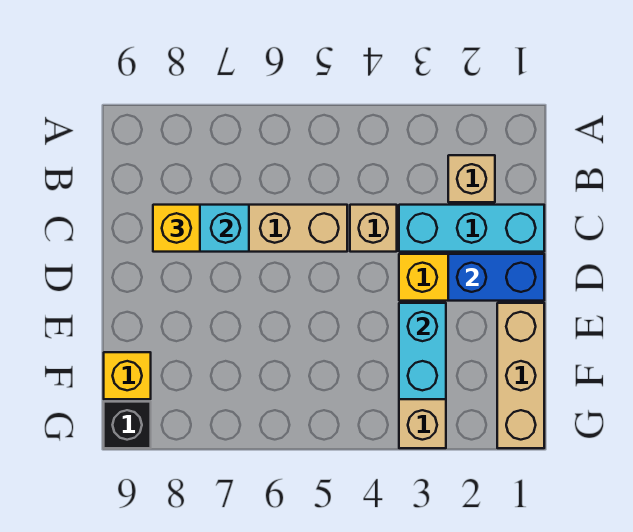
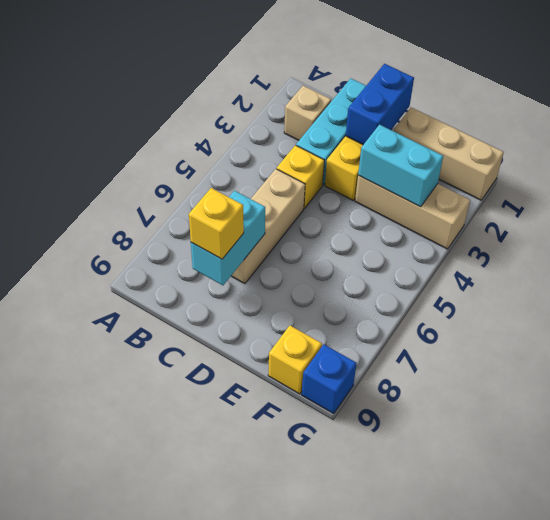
tan 1x1 brick [350,205,397,252] -> yellow 1x1 brick [277,145,324,209]
black 1x1 brick [104,402,151,448] -> blue 1x1 brick [302,345,357,414]

